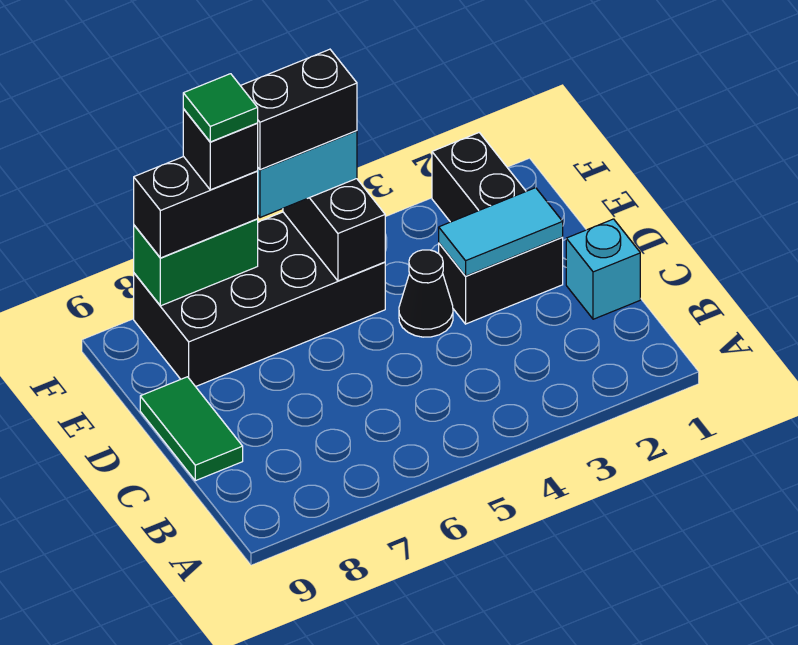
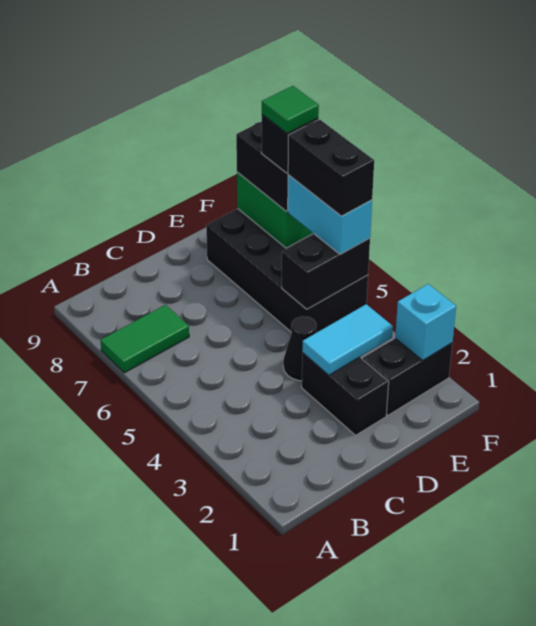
cyan 1x1 brick [566,219,640,319] -> cyan 1x1 brick moved to [395,284,456,360]
green 1x2 tile [140,377,243,481] -> green 1x2 tile moved to [100,305,189,373]
cyan 1x2 tile [439,188,563,276] -> cyan 1x2 tile turned to [302,304,393,375]

